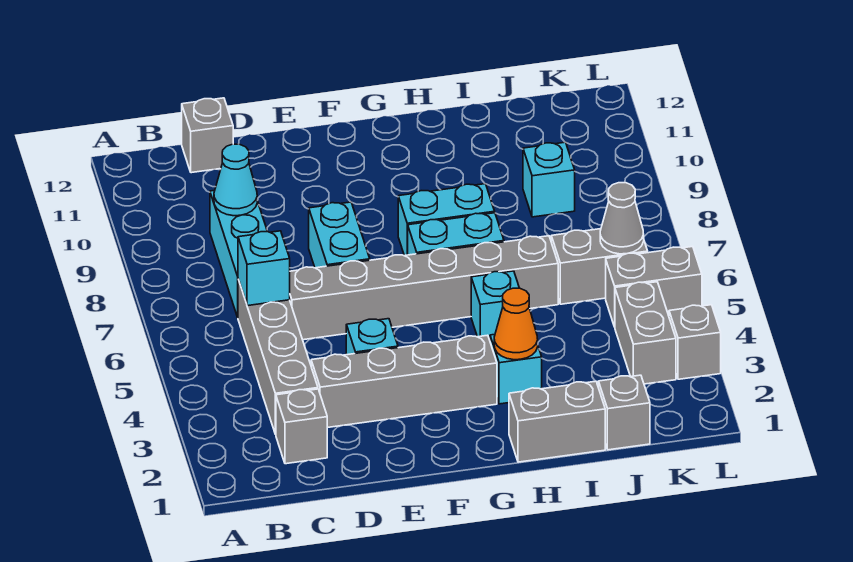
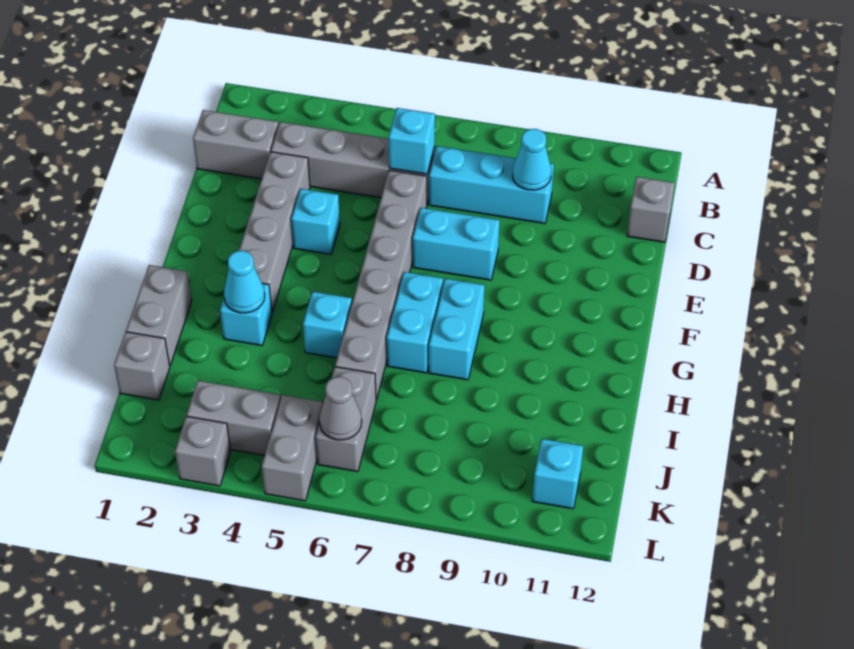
grey 1x1 brick [276,389,327,464] -> grey 1x2 brick [193,110,279,179]
orange 1x1 cone [494,288,538,360] -> cyan 1x1 cone [224,251,265,313]
cyan 1x1 brick [523,142,575,217] -> cyan 1x1 brick moved to [532,439,583,509]

